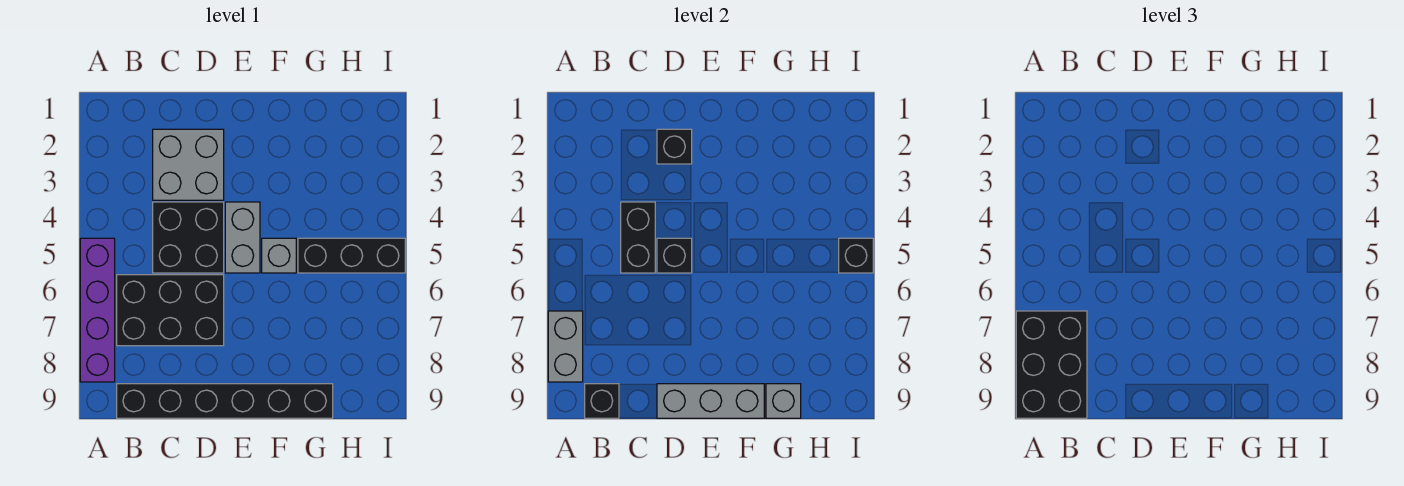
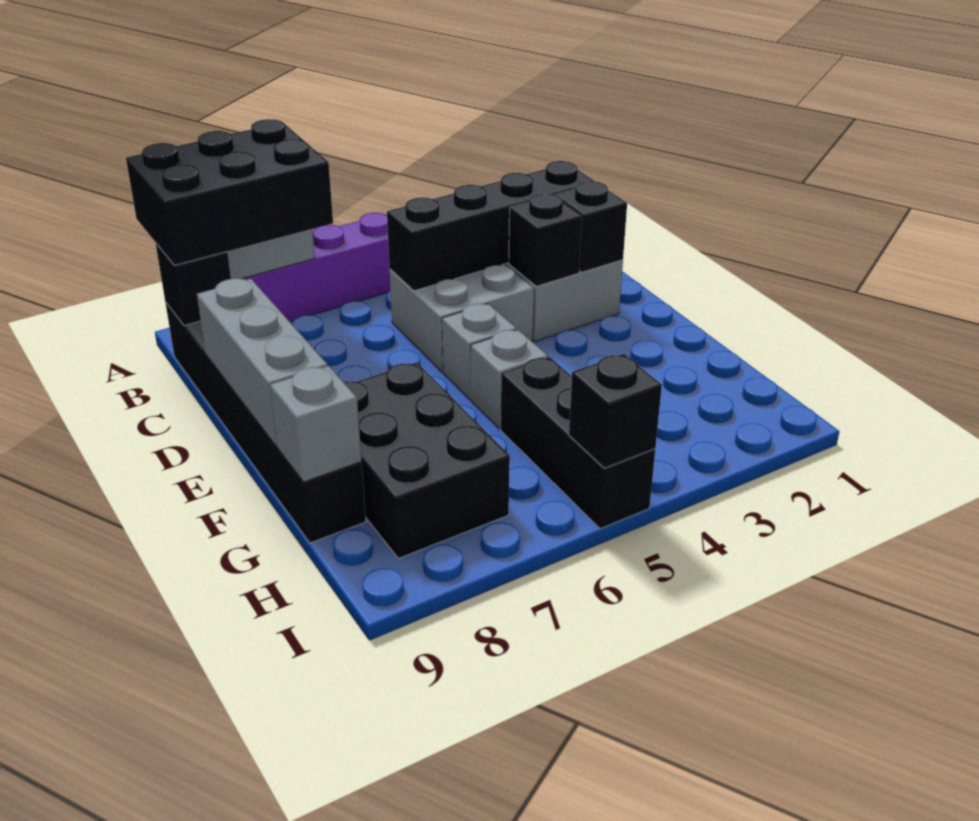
black 2x3 brick [117,275,224,346] -> black 2x3 brick moved to [344,362,510,558]
black 2x2 brick [153,202,224,273] -> grey 2x2 brick [390,264,534,372]
black 1x2 brick [621,202,655,273] -> black 1x4 brick [387,161,594,291]
black 1x1 brick [657,238,692,273] -> black 1x1 brick moved to [509,194,582,286]
grey 1x2 brick [225,202,260,273] -> grey 1x1 brick [442,304,517,400]

